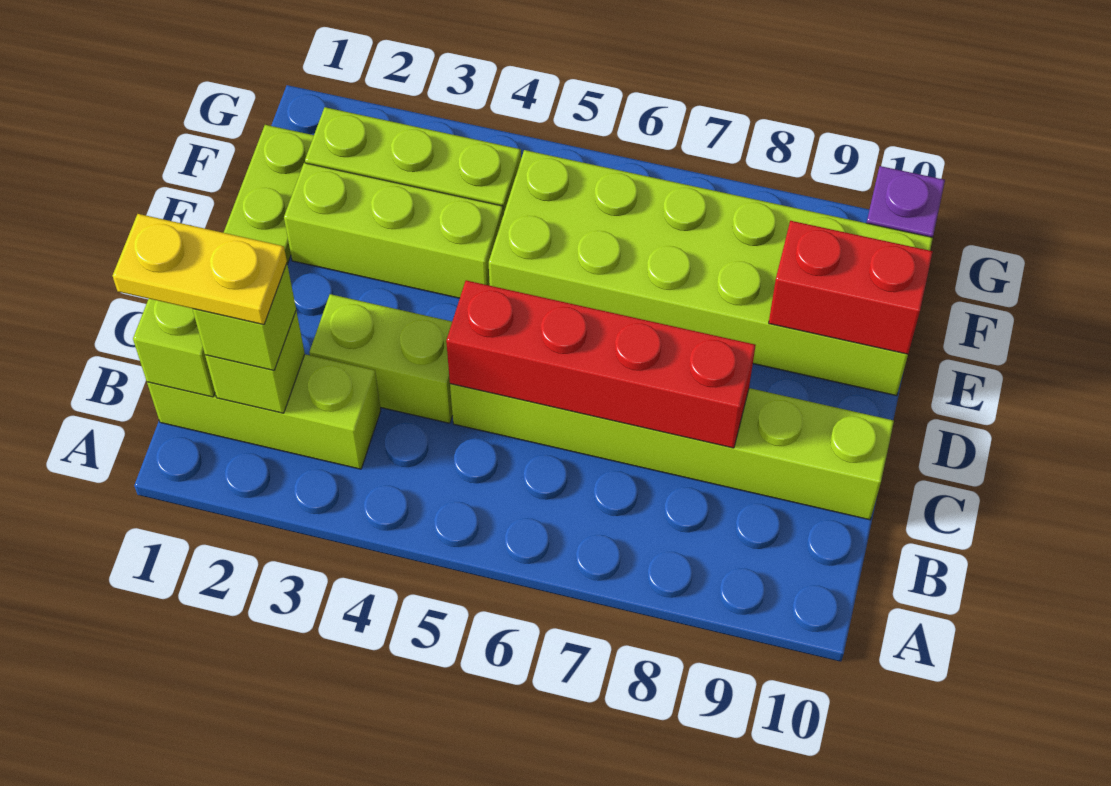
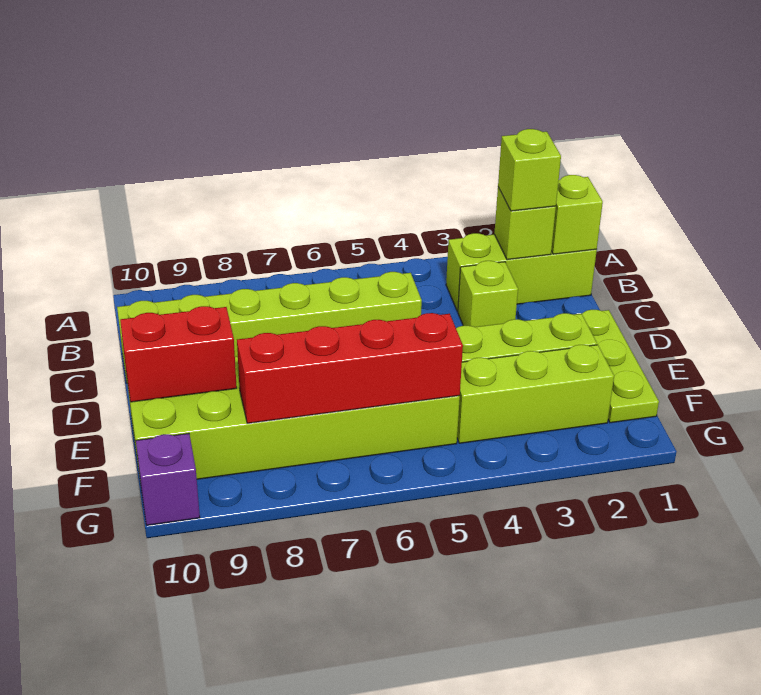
yellow 1x2 plate [112,214,287,325] -> none
lime 1x2 brick [309,294,453,423] -> lime 1x1 brick [458,261,518,327]
red 1x4 brick [446,280,756,448] -> red 1x4 brick moved to [237,313,463,423]

